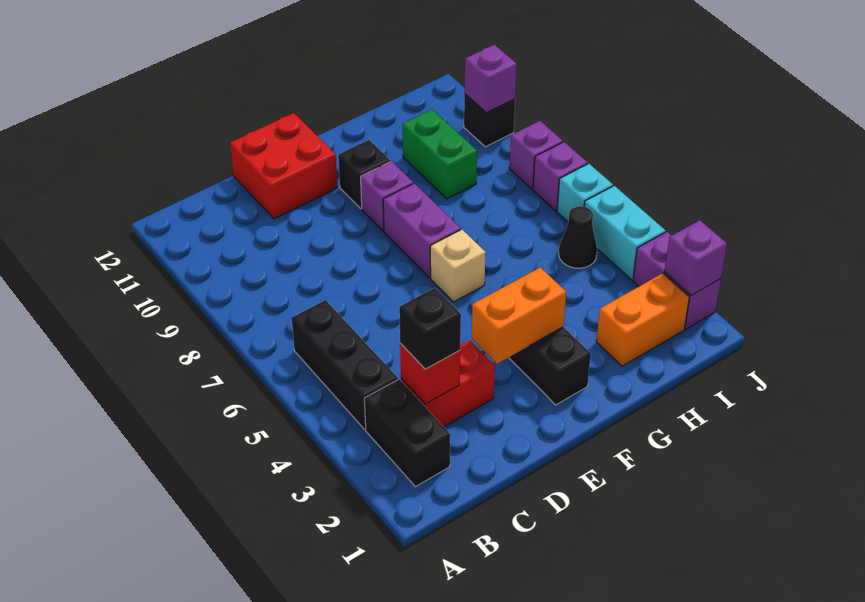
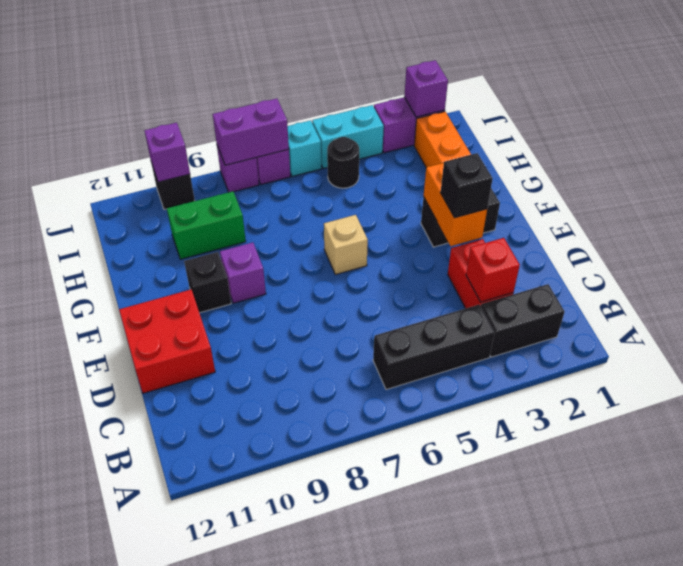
black 1x1 brick [399,288,461,369] -> black 1x1 brick moved to [440,153,493,218]
purple 1x2 brick [383,183,461,278] -> purple 1x2 brick moved to [213,98,289,165]
black 1x1 cone [559,206,597,268] -> black 1x1 round brick [327,137,359,188]

